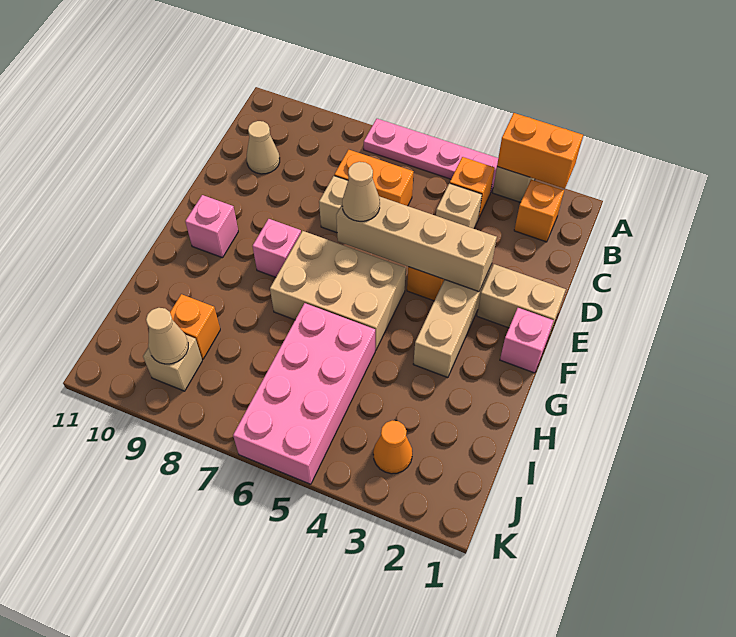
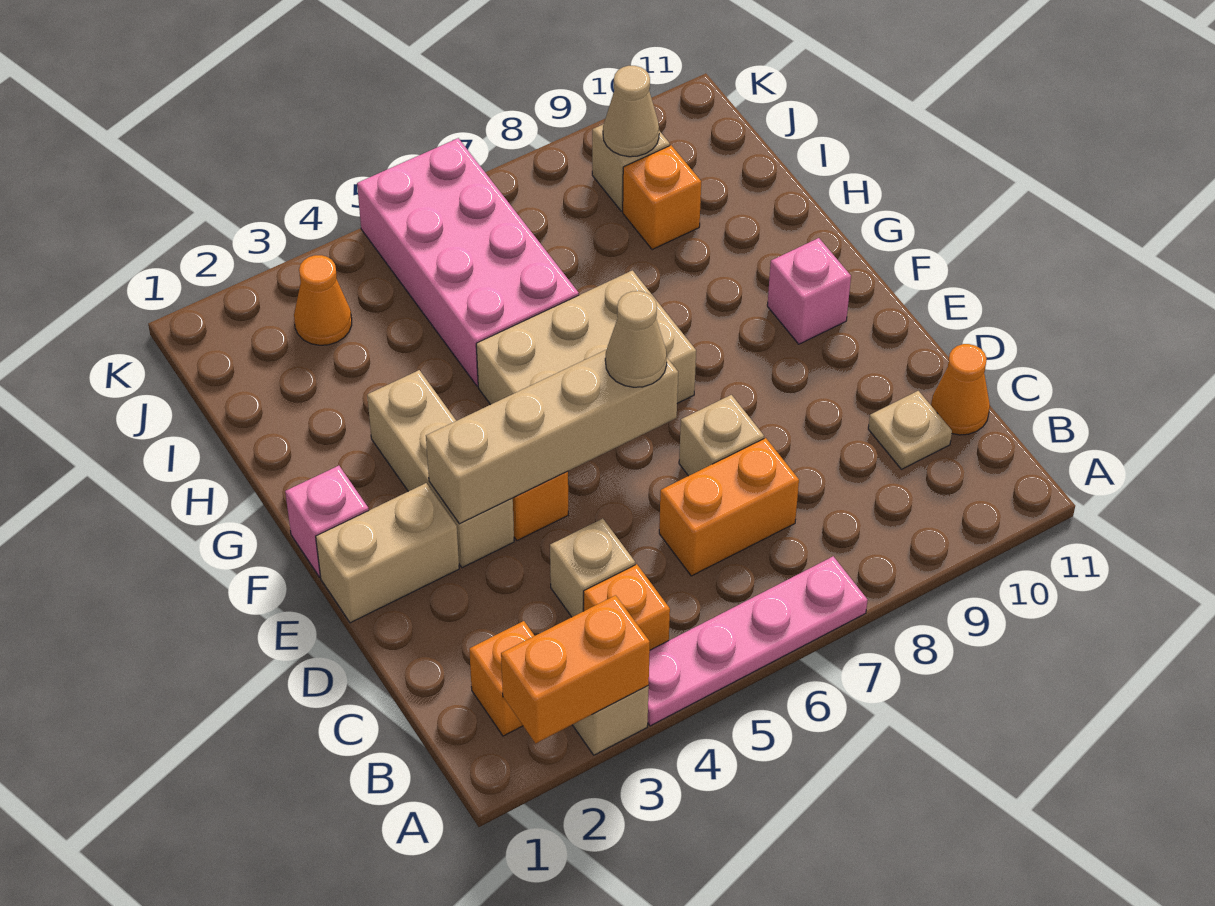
tan 1x1 cone [247,121,280,174] -> tan 1x1 plate [868,391,952,469]
none -> orange 1x1 cone [931,344,990,435]
pink 1x1 brick [253,219,301,277] -> none

